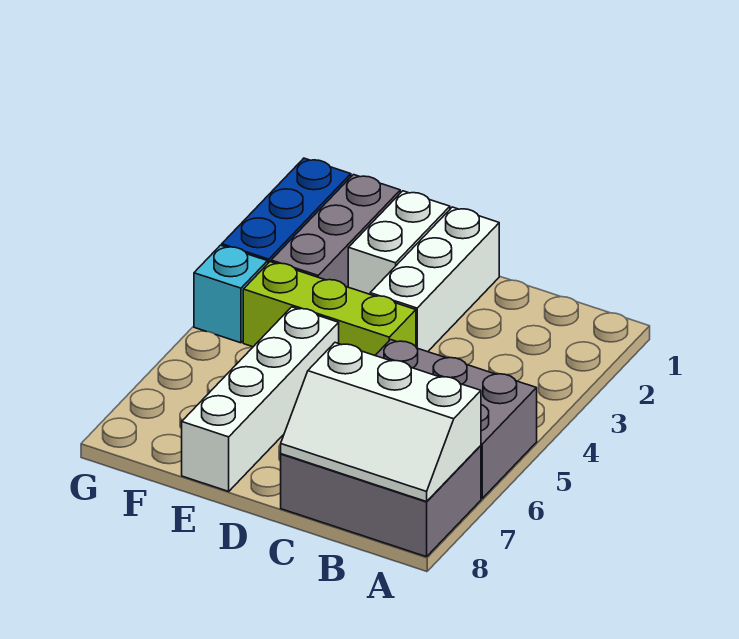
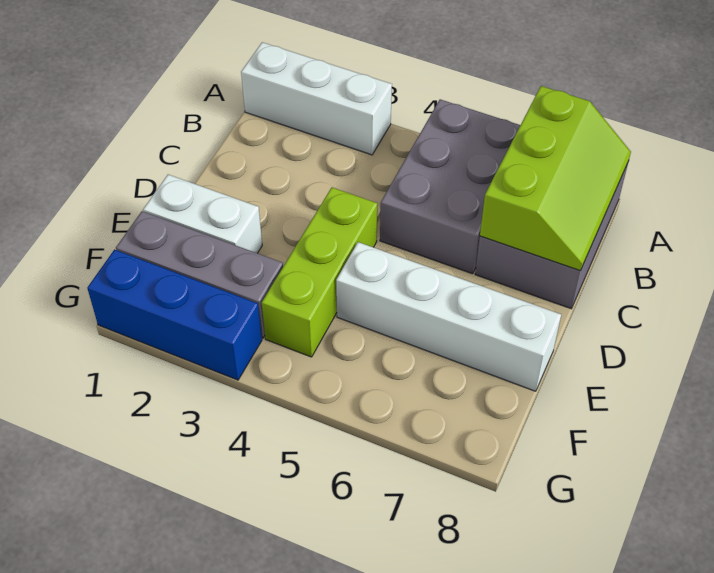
white 2x3 slope [281,343,481,502] -> lime 2x3 slope [480,86,631,271]
white 1x3 brick [370,207,499,352] -> white 1x3 brick moved to [241,42,392,155]
cyan 1x1 brick [194,245,268,343] -> none

